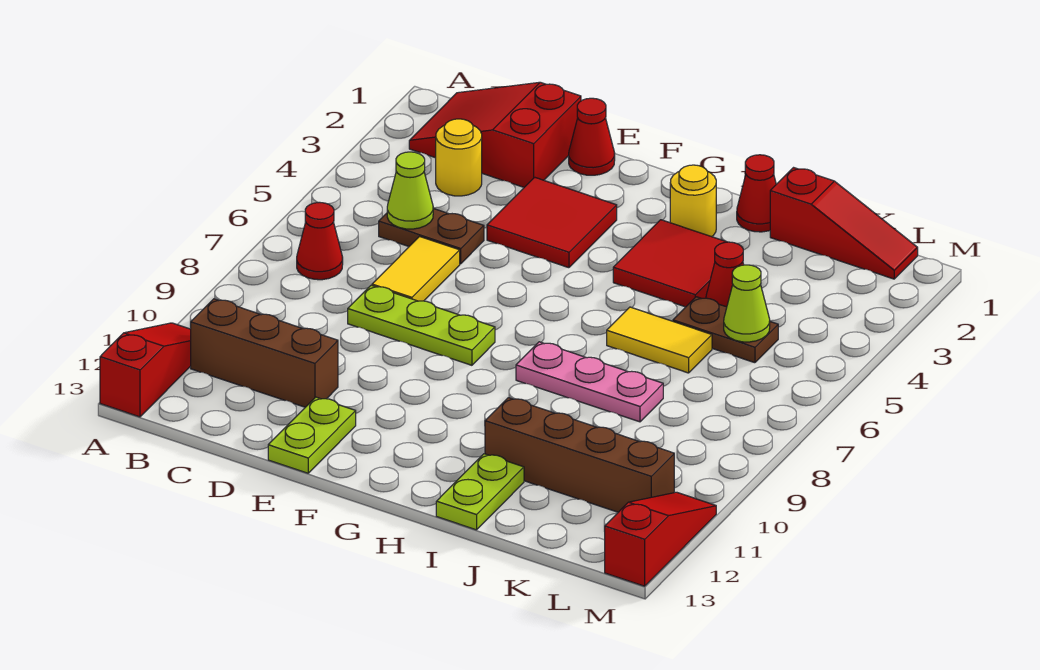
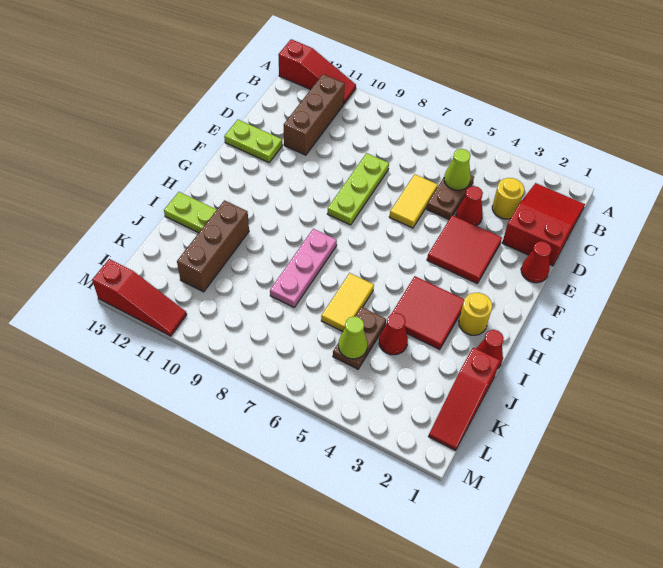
red 1x1 cone [297,202,343,280] -> red 1x1 cone moved to [456,186,483,226]
yellow 1x2 tile [372,237,460,301] -> yellow 1x2 tile turned to [389,174,438,228]
brown 1x4 brick [485,398,674,512] -> brown 1x3 brick [177,200,249,292]

